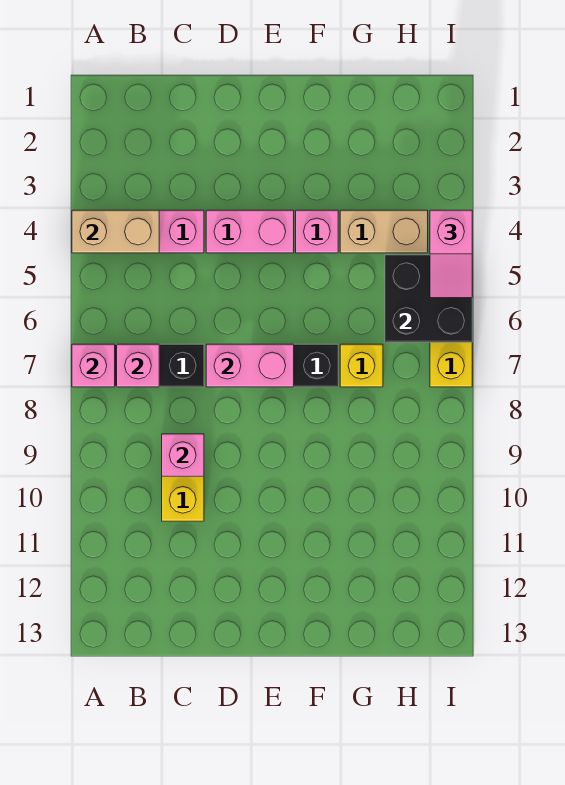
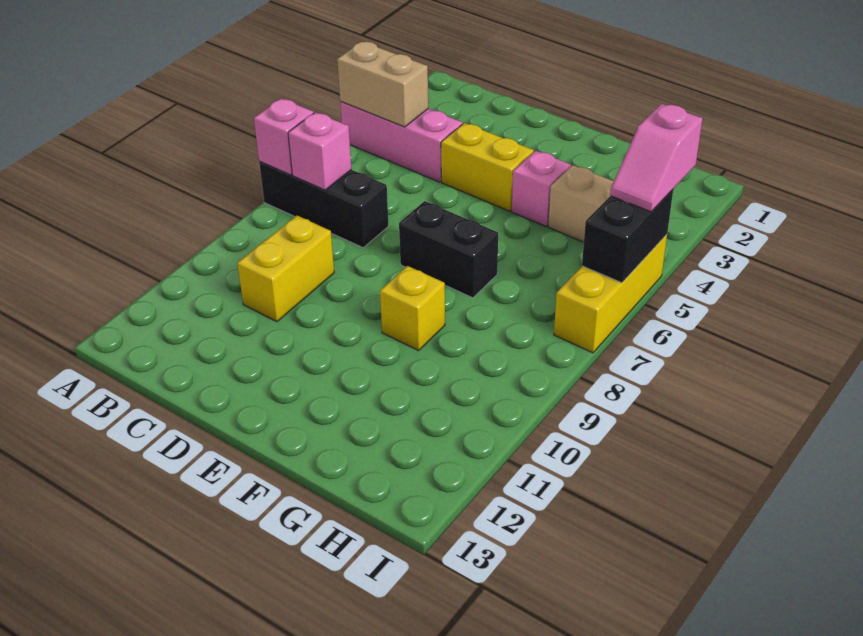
pink 1x1 brick [162,434,204,476] -> none
pink 1x2 brick [206,210,294,253] -> yellow 1x2 brick [441,123,534,211]
pink 1x2 brick [206,344,294,387] -> none
yellow 1x1 brick [340,344,383,387] -> yellow 1x1 brick moved to [380,266,445,351]
black 2x2 brick [385,255,472,342] -> black 1x2 brick [582,190,673,283]

